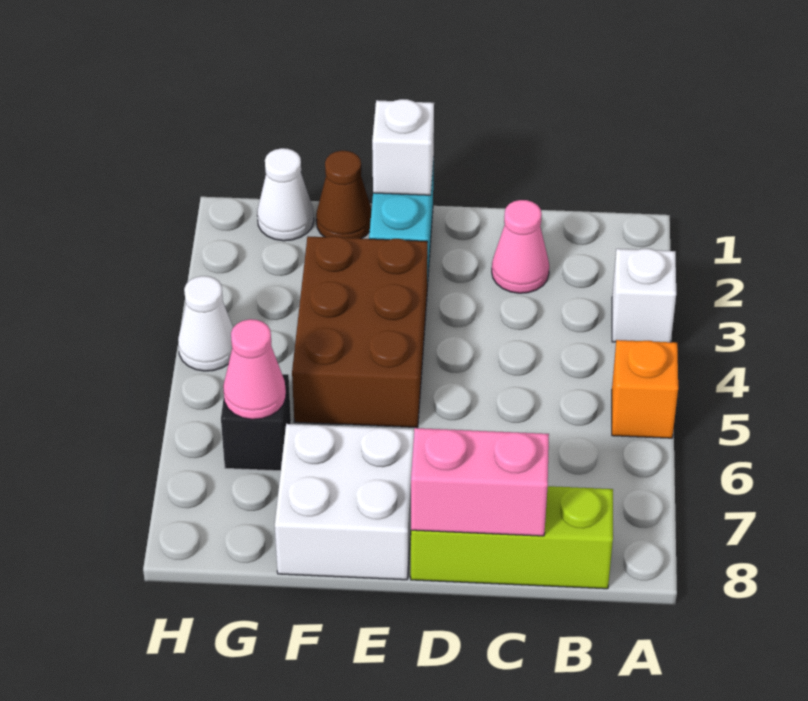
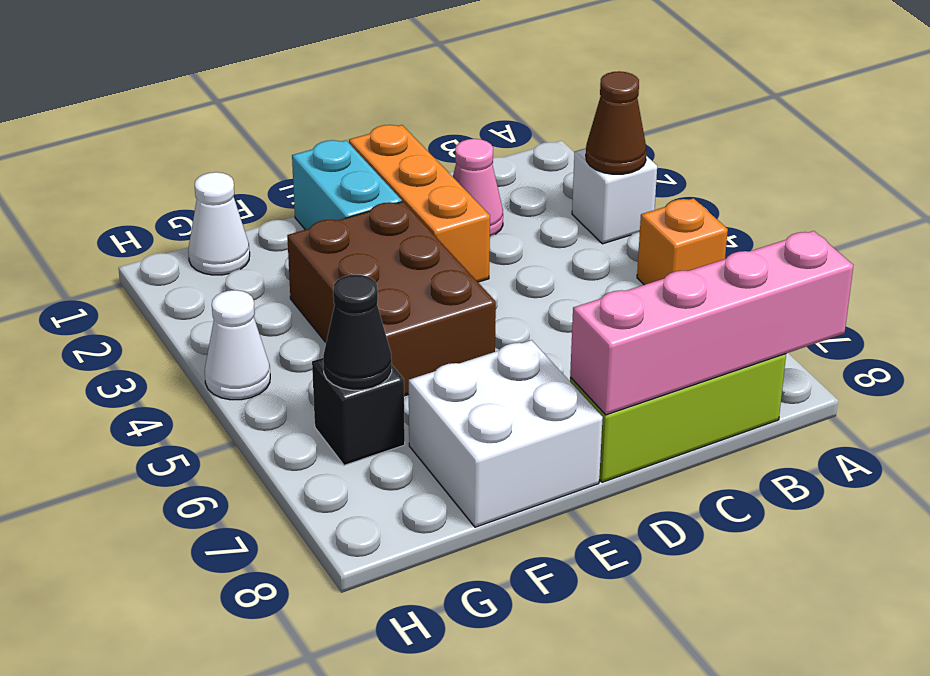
pink 1x2 brick [411,428,549,536] -> pink 1x4 brick [570,231,853,415]
none -> orange 1x3 brick [349,125,490,282]
white 1x1 brick [372,99,434,195] -> none
brown 1x1 cone [316,151,372,239] -> brown 1x1 cone moved to [586,71,647,174]
pink 1x1 cone [223,319,286,419] -> black 1x1 cone [323,275,392,390]

